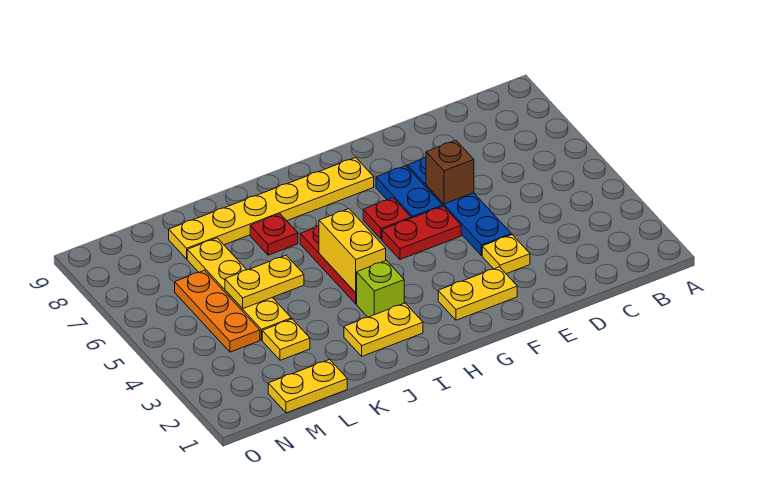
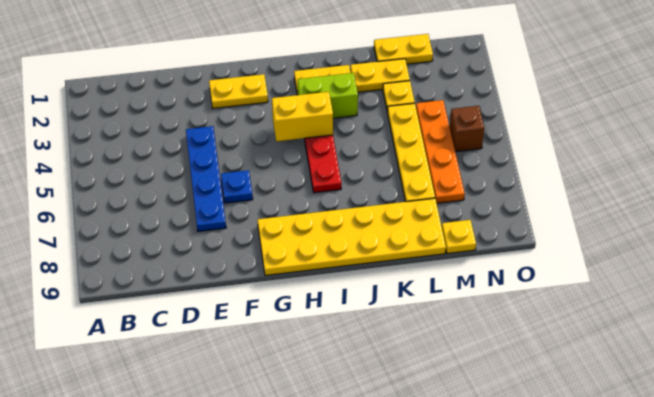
yellow 1x1 plate [482,235,530,274] -> yellow 1x1 plate moved to [442,220,476,254]
brown 1x1 brick [426,140,474,204] -> brown 1x1 brick moved to [450,106,485,152]
red 1x2 plate [382,206,461,259] -> none
blue 1x2 plate [376,166,442,218] -> blue 1x1 plate [221,170,253,203]
red 1x1 plate [363,198,411,239] -> none
yellow 1x6 plate [169,157,374,259] -> yellow 2x6 plate [258,198,446,276]
lime 1x1 brick [357,260,404,317] -> lime 1x2 brick [298,73,358,118]
yellow 1x2 brick [319,209,386,293] -> yellow 1x2 brick turned to [272,92,333,141]
red 1x1 plate [250,214,298,255] -> none
yellow 1x2 plate [225,255,304,309] -> yellow 1x2 plate moved to [350,59,410,92]
orange 1x3 plate [175,270,260,352] -> orange 1x4 plate [416,100,465,203]

